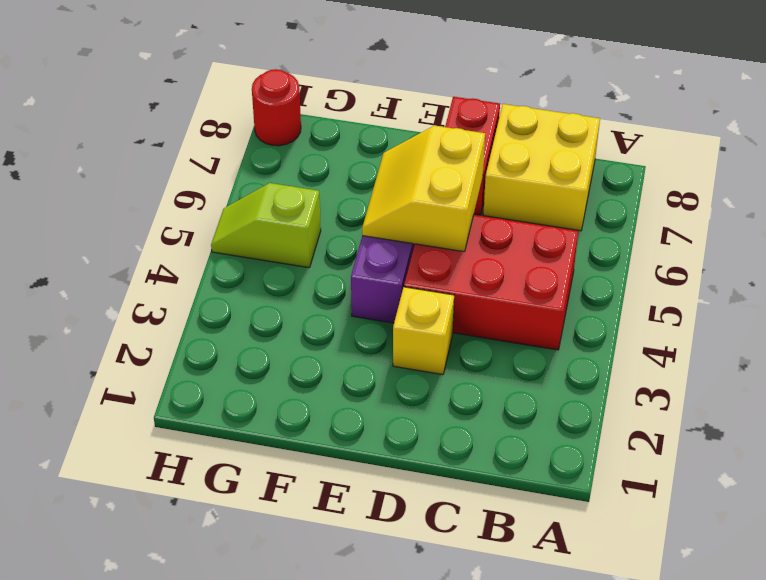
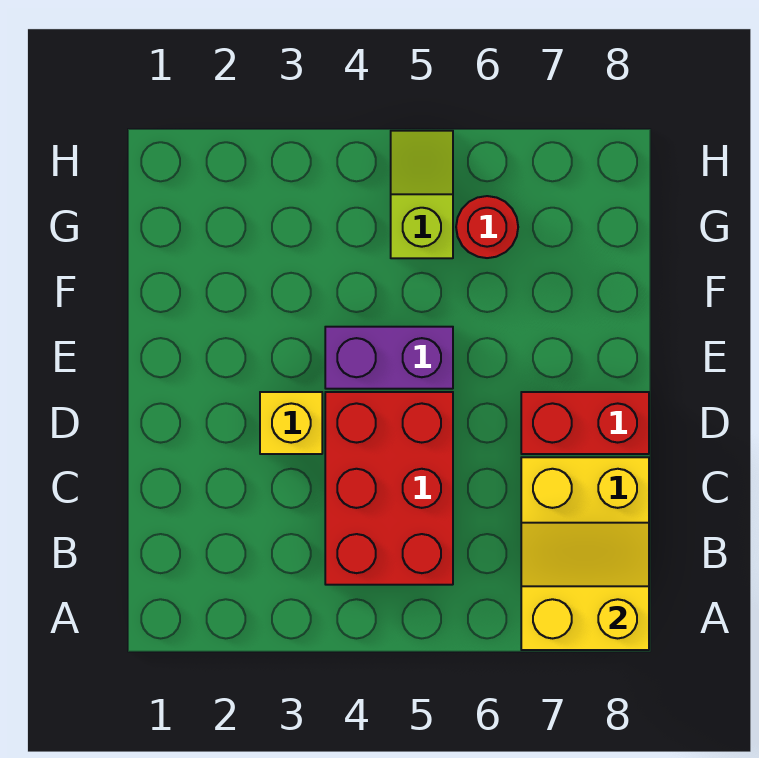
yellow 2x2 slope [362,126,485,252] -> yellow 2x2 slope moved to [521,523,649,650]
red 1x1 round brick [252,69,301,146] -> red 1x1 round brick moved to [456,196,518,258]

